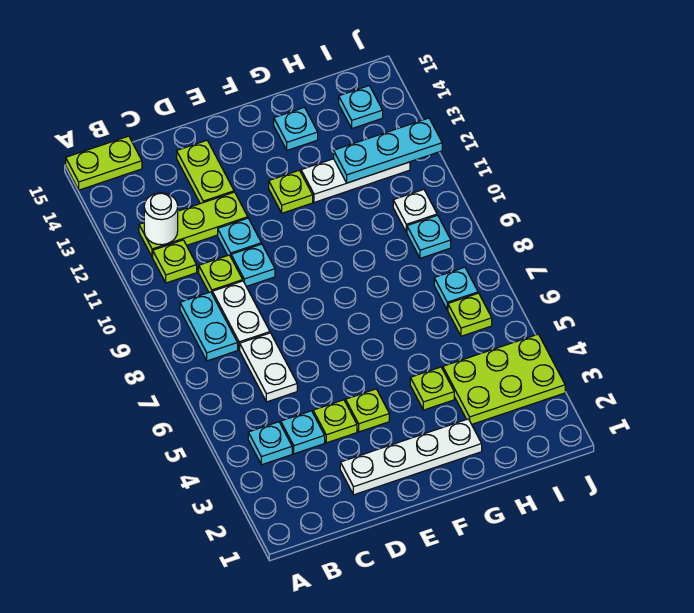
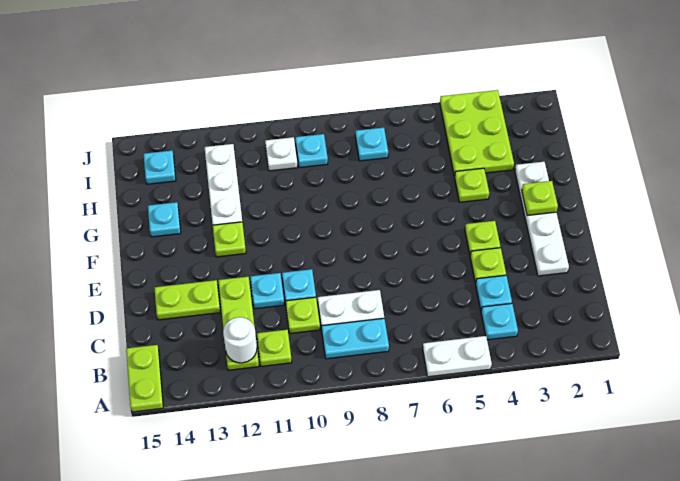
white 1x2 plate [240,333,297,402] -> white 1x2 plate moved to [423,336,492,377]
cyan 1x3 plate [334,118,442,183] -> none
lime 1x1 plate [448,293,492,336] -> lime 1x1 plate moved to [522,181,558,215]

